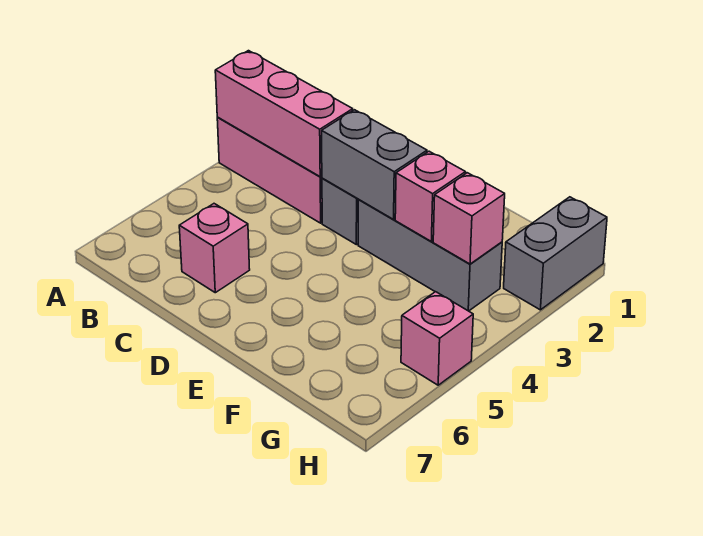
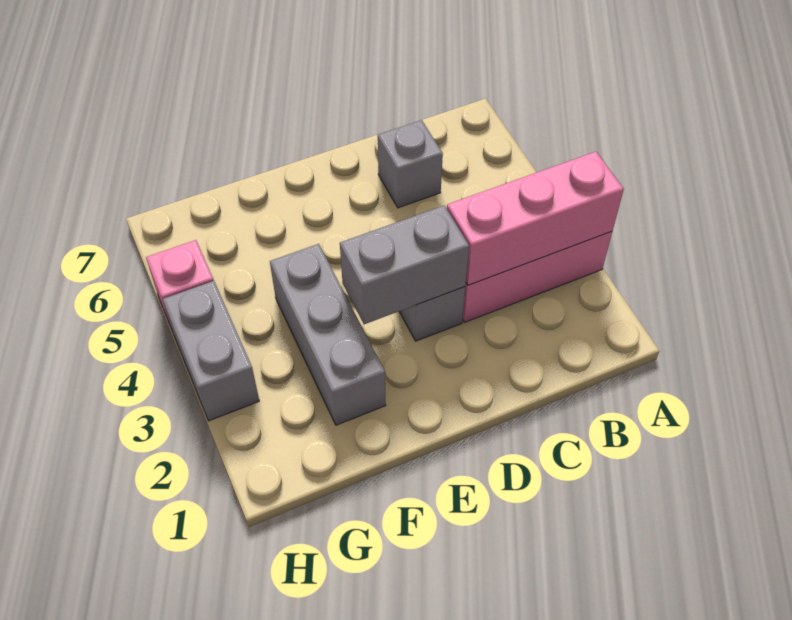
pink 1x1 brick [179,204,250,293] -> grey 1x1 brick [378,120,443,208]
grey 1x3 brick [358,199,502,311] -> grey 1x3 brick turned to [270,244,386,425]
pink 1x1 brick [395,151,466,241] -> none
pink 1x1 brick [433,173,505,264] -> none
grey 1x2 brick [504,197,607,310] -> grey 1x2 brick moved to [163,281,259,421]

